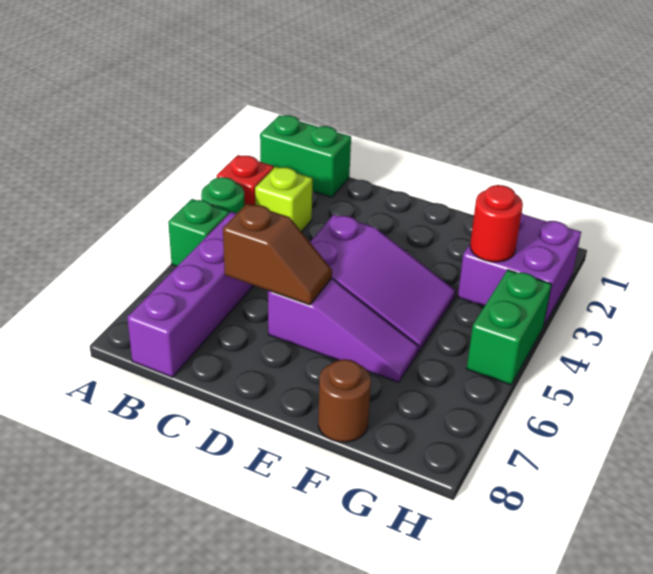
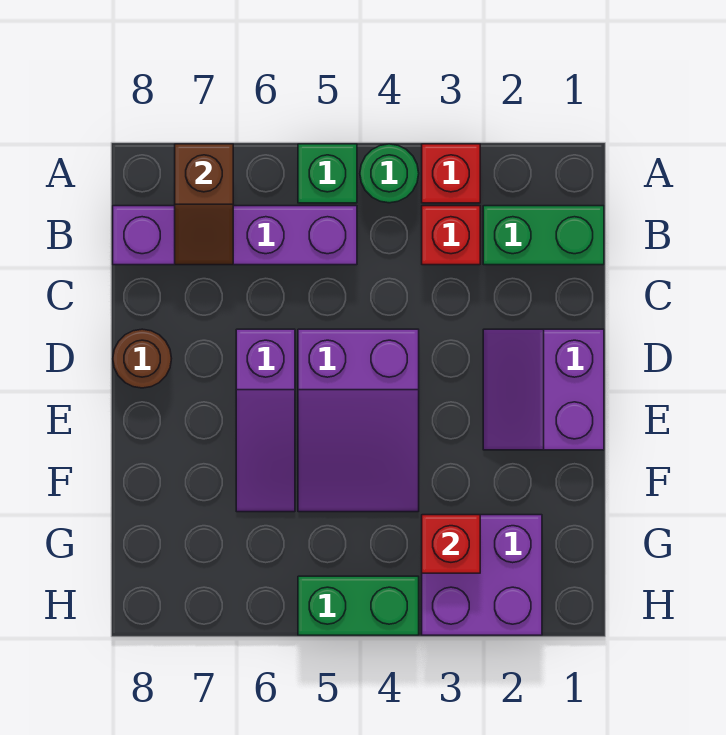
green 1x2 brick [260,115,351,197] -> green 1x2 brick turned to [483,206,604,265]
lime 1x1 brick [255,167,312,232] -> red 1x1 brick [422,206,480,265]
brown 1x2 slope [223,203,332,305] -> brown 1x2 slope moved to [175,144,233,265]
none -> purple 2x2 slope [483,329,604,450]
brown 1x1 round brick [318,359,371,442] -> brown 1x1 round brick moved to [113,329,172,388]
red 1x1 round brick [470,185,523,262] -> red 1x1 brick [422,515,480,573]

